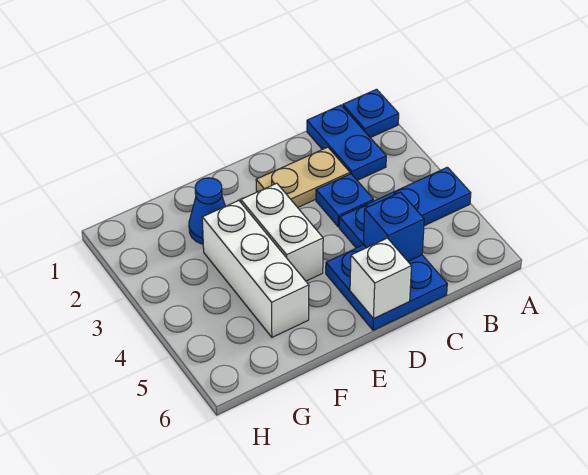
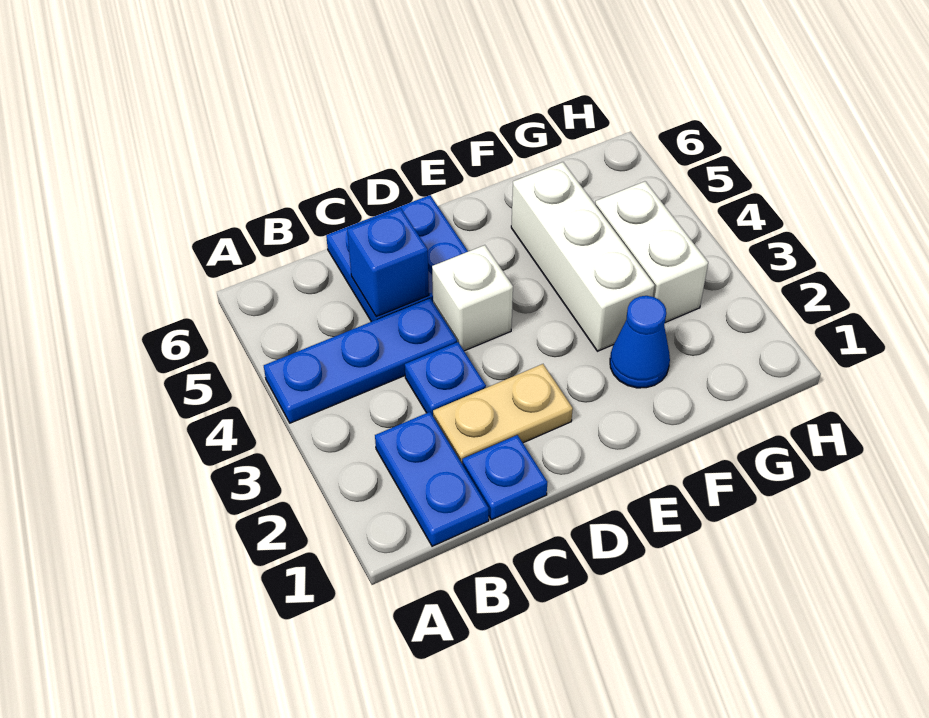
blue 1x1 plate [343,89,399,138] -> blue 1x1 plate moved to [462,435,547,520]
white 1x1 brick [350,238,411,319] -> white 1x1 brick moved to [432,245,513,351]
white 1x2 brick [241,183,323,281] -> white 1x2 brick moved to [595,181,708,323]

